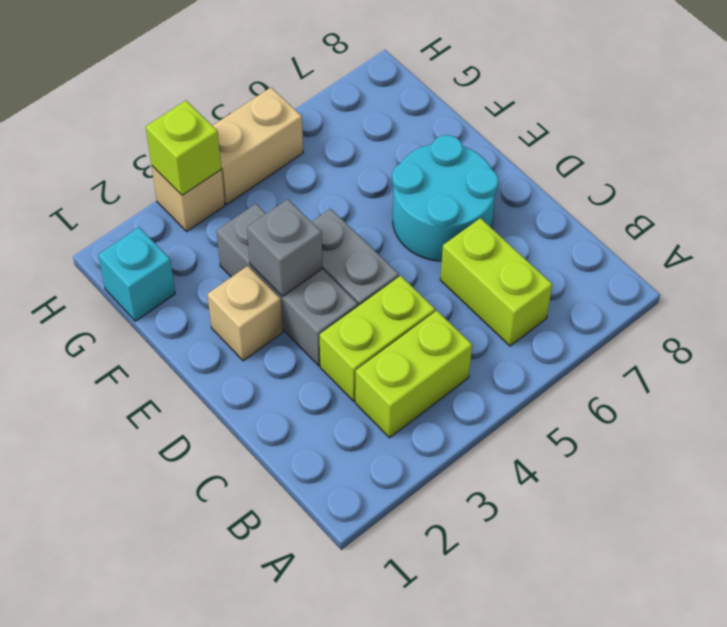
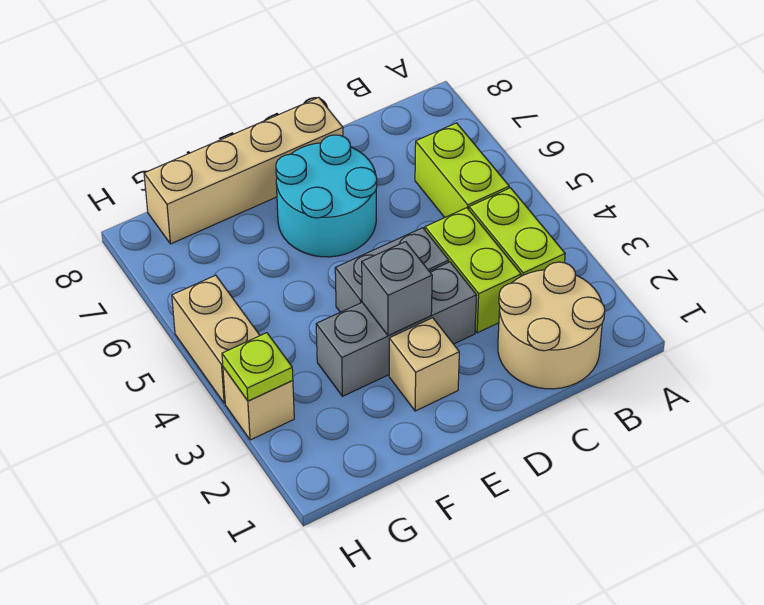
none -> tan 2x2 round brick [498,262,605,389]
lime 1x2 brick [440,218,552,346] -> lime 1x2 brick turned to [415,123,509,217]
none -> tan 1x4 brick [144,97,343,244]
cyan 1x1 brick [98,227,175,321] -> none
lime 1x1 brick [146,101,221,195] -> lime 1x1 plate [222,333,293,401]

